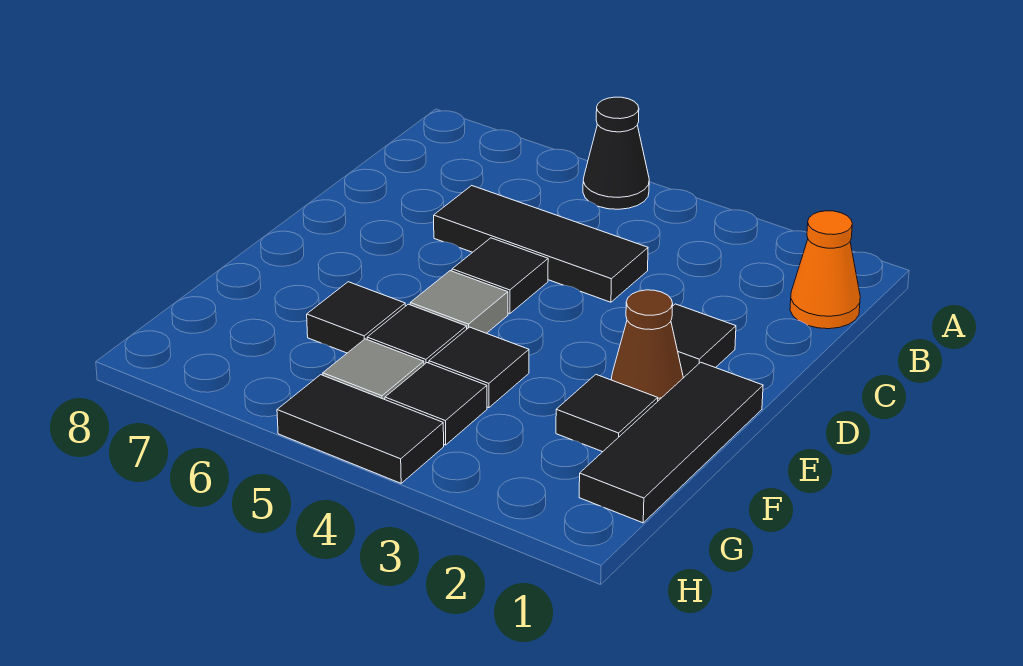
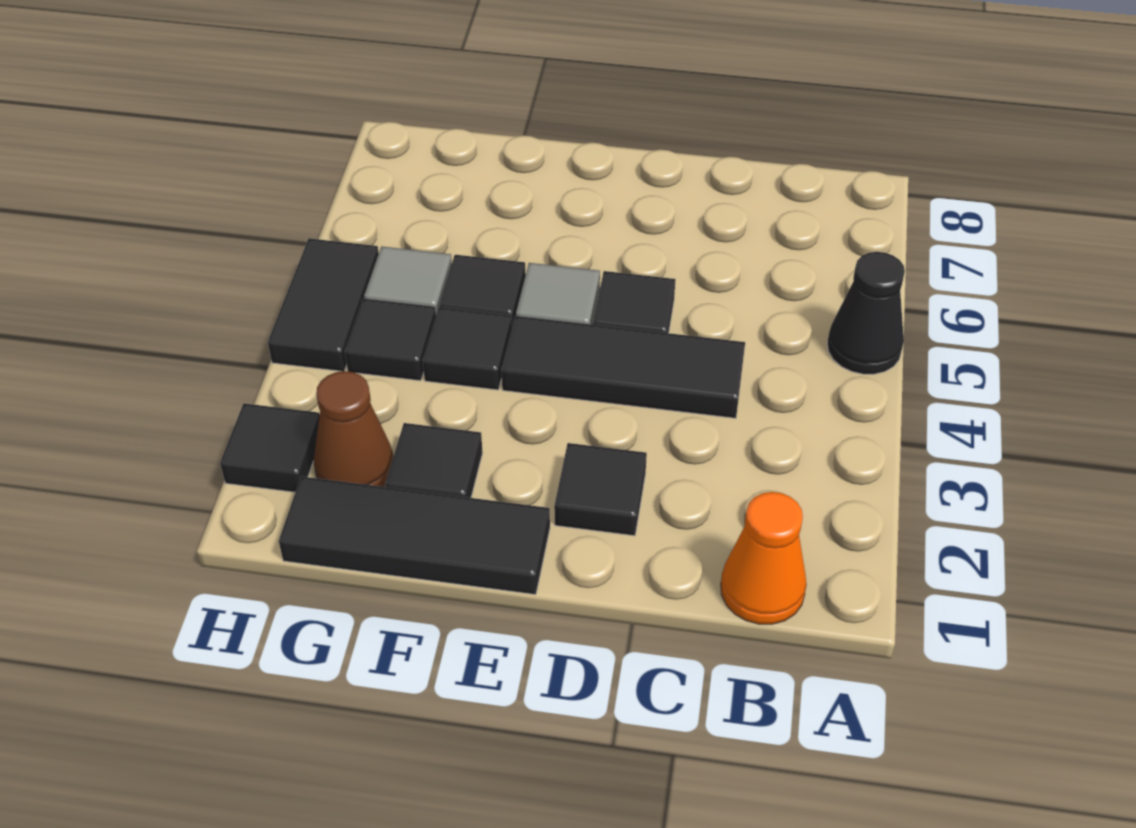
black 1x3 tile [434,186,648,302] -> black 1x3 tile turned to [501,316,745,418]
brown 1x1 cone [611,290,683,401] -> brown 1x1 cone moved to [313,371,393,487]
black 1x1 tile [307,282,405,353] -> black 1x1 tile moved to [220,403,320,492]

